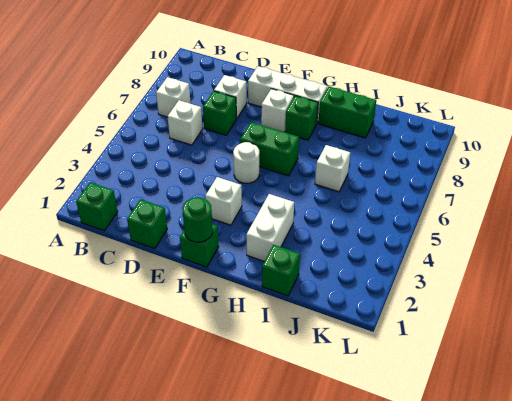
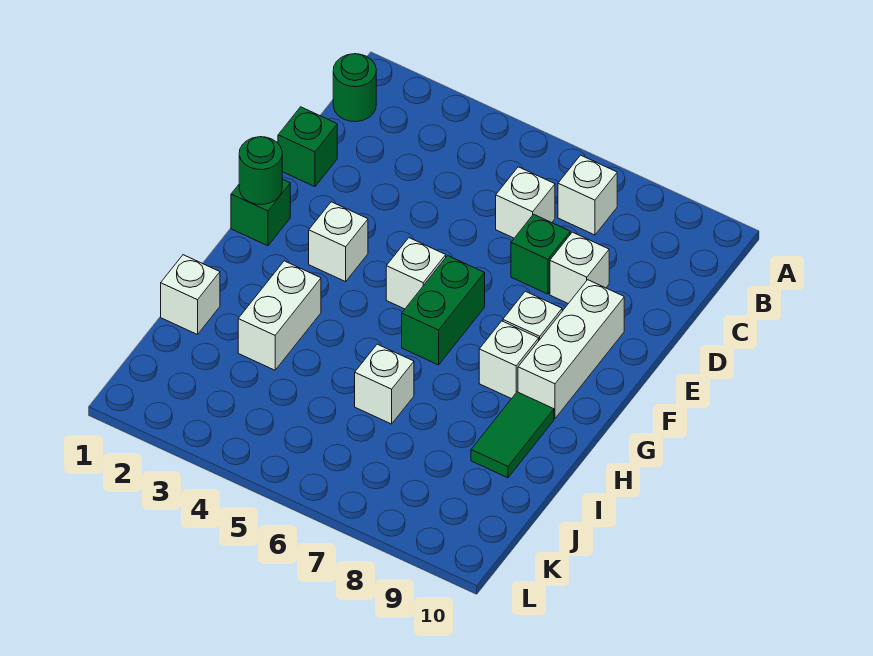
green 1x1 brick [76,182,118,231] -> green 1x1 round brick [333,54,376,122]
white 1x1 round brick [233,142,259,183] -> white 1x1 brick [386,238,446,309]
green 1x1 brick [285,96,318,140] -> white 1x1 brick [479,321,539,399]
white 1x2 brick [246,194,294,261] -> white 1x2 brick turned to [238,261,321,370]
green 1x2 brick [318,87,376,138] -> green 1x2 tile [471,392,554,478]
green 1x1 brick [262,245,300,296] -> white 1x1 brick [161,255,220,335]

